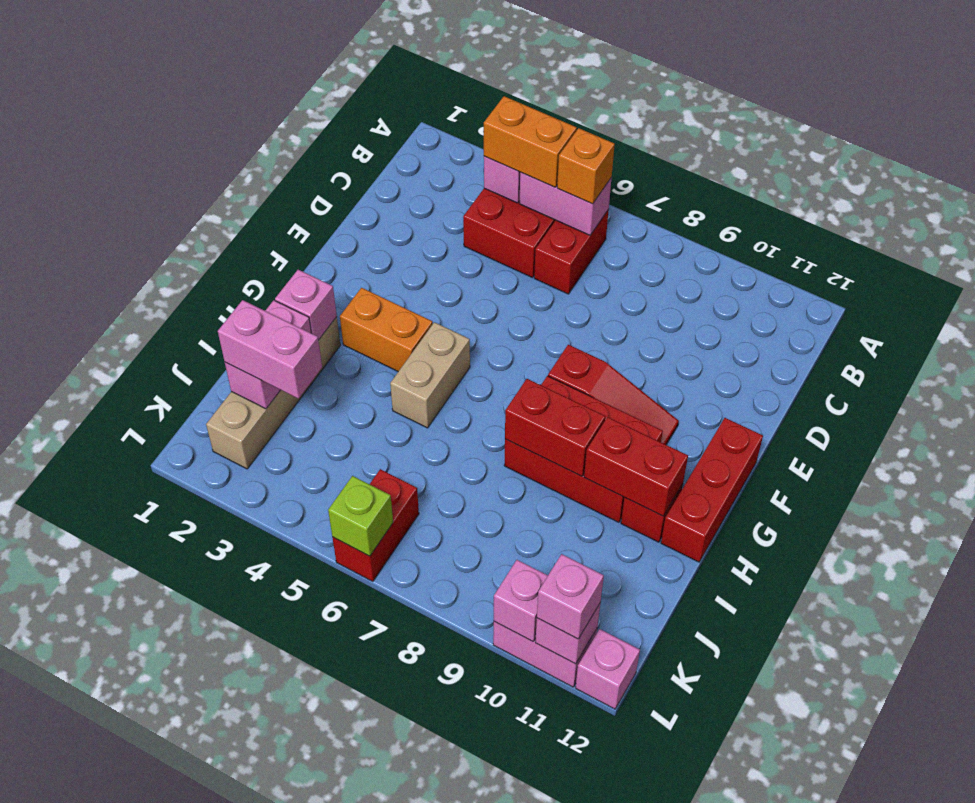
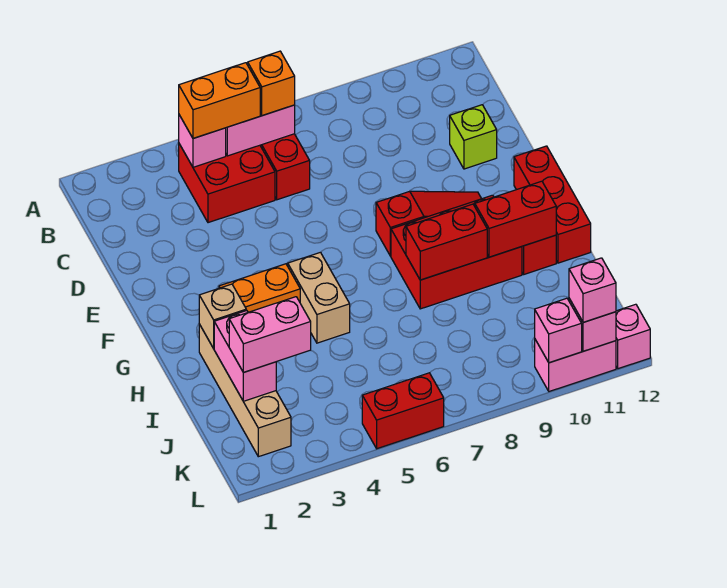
pink 1x1 brick [275,270,337,340] -> tan 1x1 brick [199,284,246,348]
red 1x2 brick [332,469,419,581] -> red 1x2 brick turned to [362,373,444,449]
lime 1x1 brick [328,476,393,556] -> lime 1x1 brick moved to [450,105,497,169]

